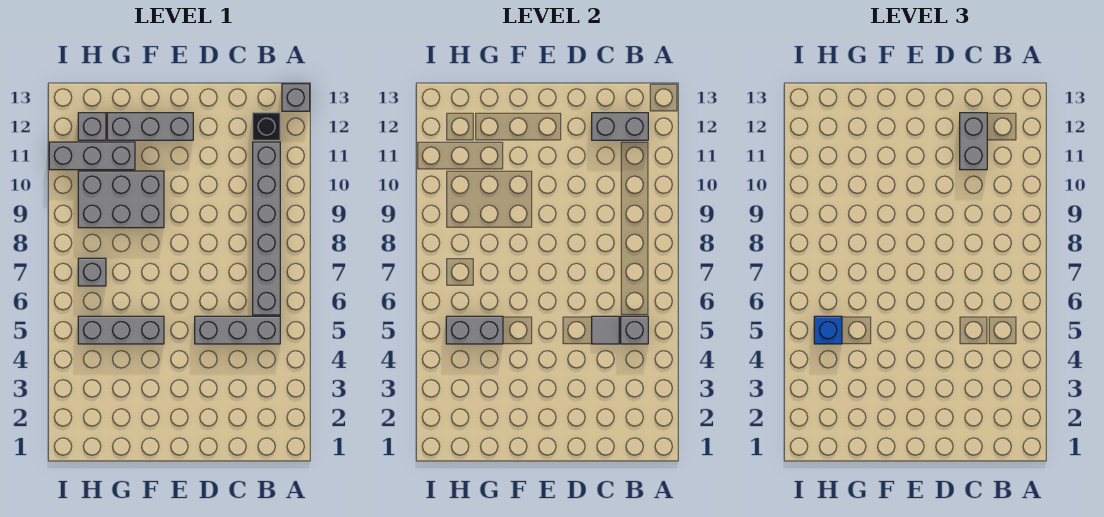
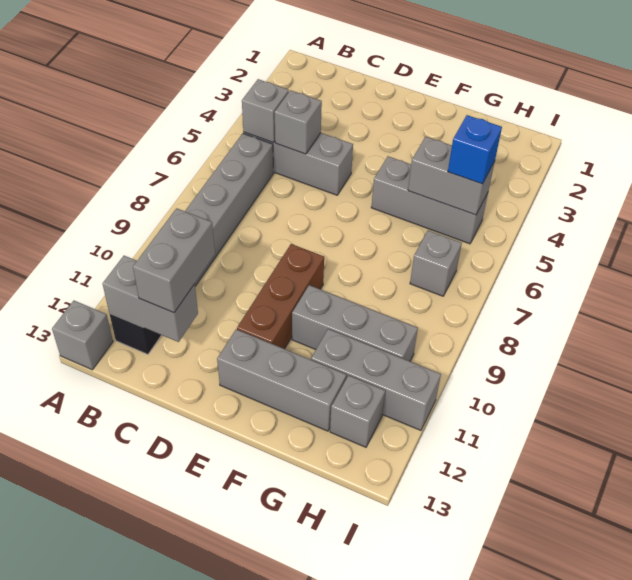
grey 1x1 tile [592,316,619,344] -> grey 1x1 brick [275,90,322,154]
none -> brown 1x3 brick [237,244,324,349]
grey 2x3 brick [78,171,164,228] -> grey 1x3 brick [292,285,418,361]

